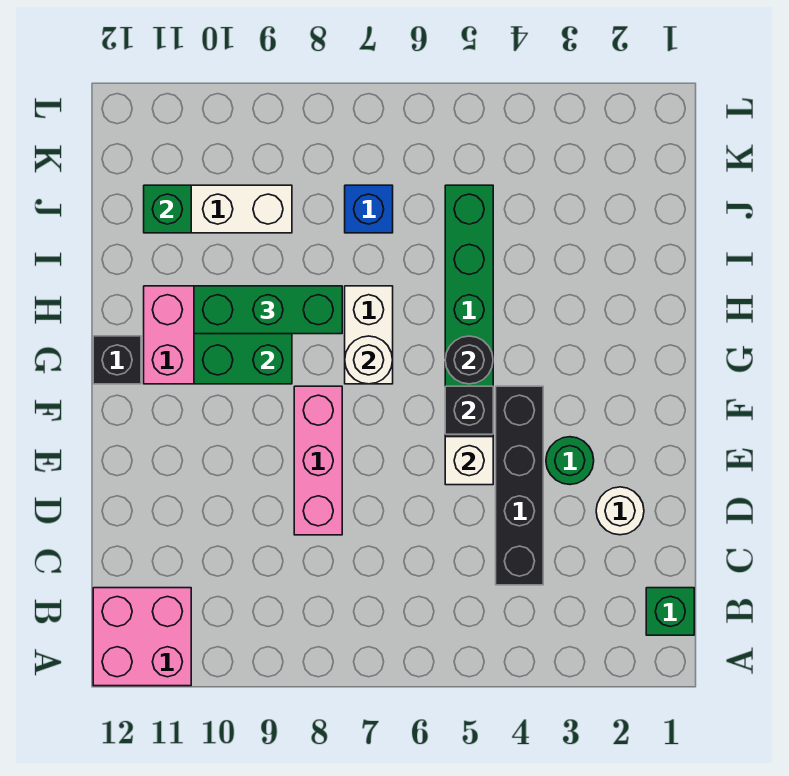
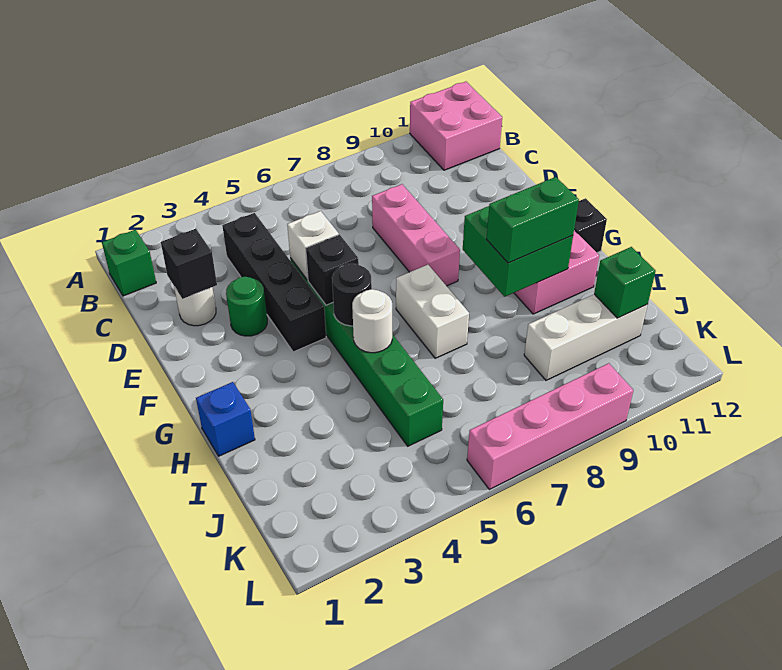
none -> black 1x1 brick [161,229,217,299]
white 1x1 round brick [345,336,393,384] -> white 1x1 round brick moved to [352,289,392,353]
green 1x3 brick [194,286,342,334] -> green 1x2 brick [486,177,579,263]
blue 1x1 brick [345,185,393,233] -> blue 1x1 brick moved to [196,382,255,456]
none -> pink 1x4 brick [467,363,633,489]

